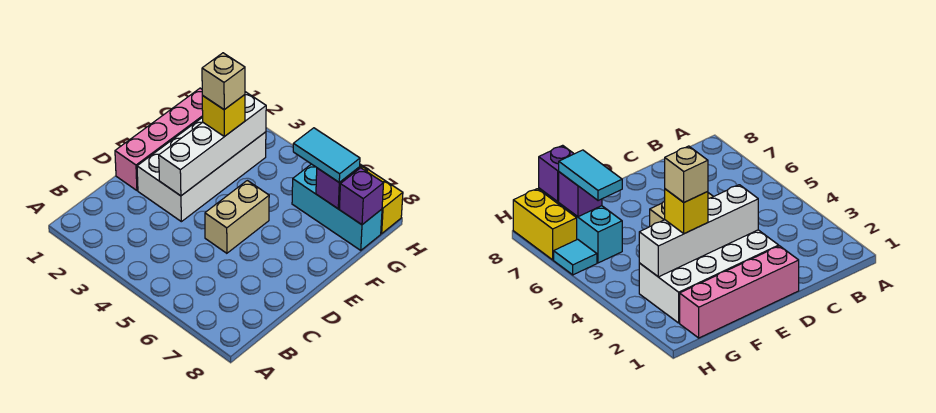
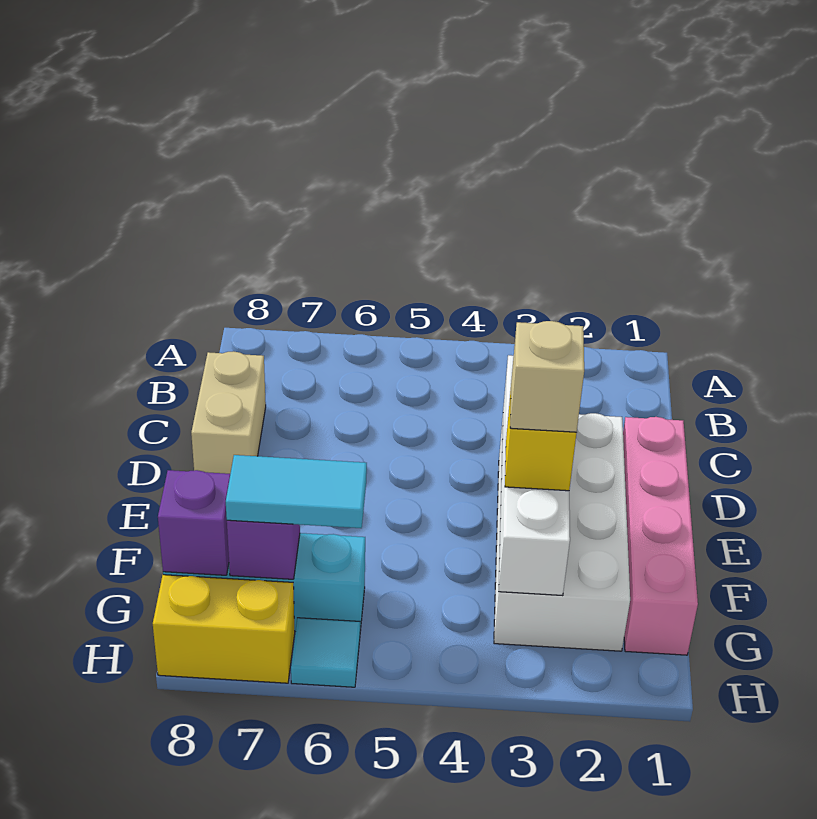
tan 1x2 brick [205,180,269,253] -> tan 1x2 brick moved to [191,351,266,474]

